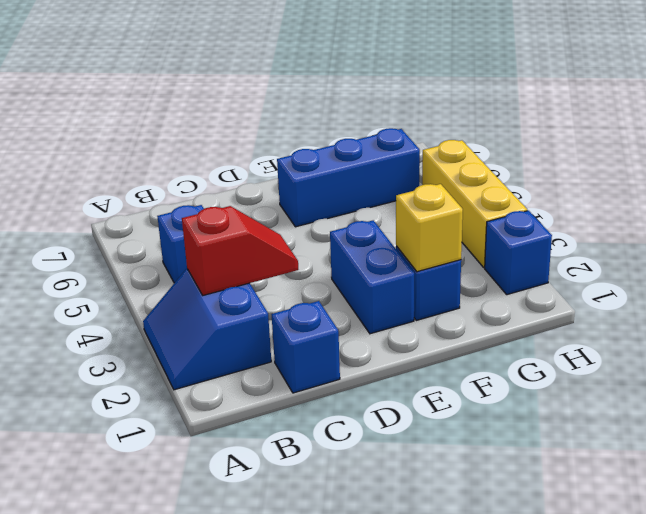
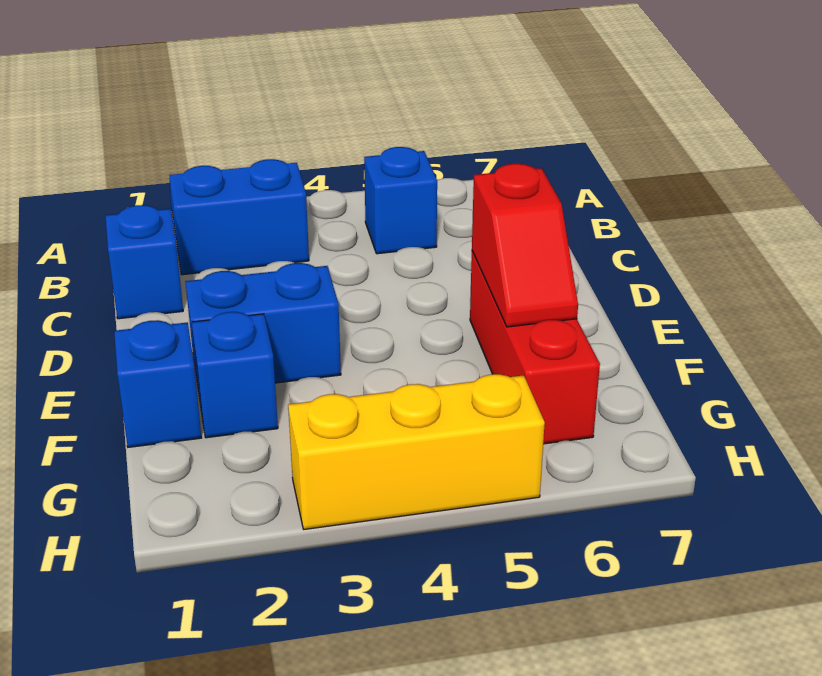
red 1x2 slope [182,206,298,295] -> red 1x2 slope moved to [472,164,578,327]
blue 1x3 brick [277,128,420,227] -> red 1x3 brick [470,251,600,444]
yellow 1x1 brick [396,184,463,272] -> none
blue 1x1 brick [485,211,552,295] -> blue 1x1 brick moved to [114,320,202,447]

